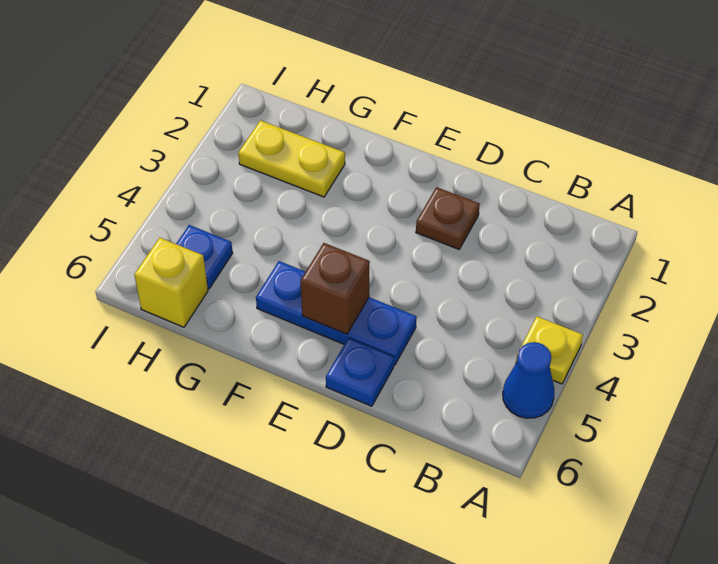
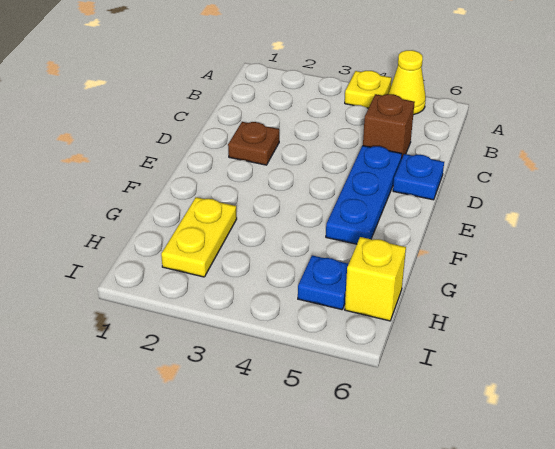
blue 1x1 cone [503,342,555,418] -> yellow 1x1 cone [389,50,426,115]
brown 1x1 brick [300,243,370,334] -> brown 1x1 brick moved to [363,94,415,160]

